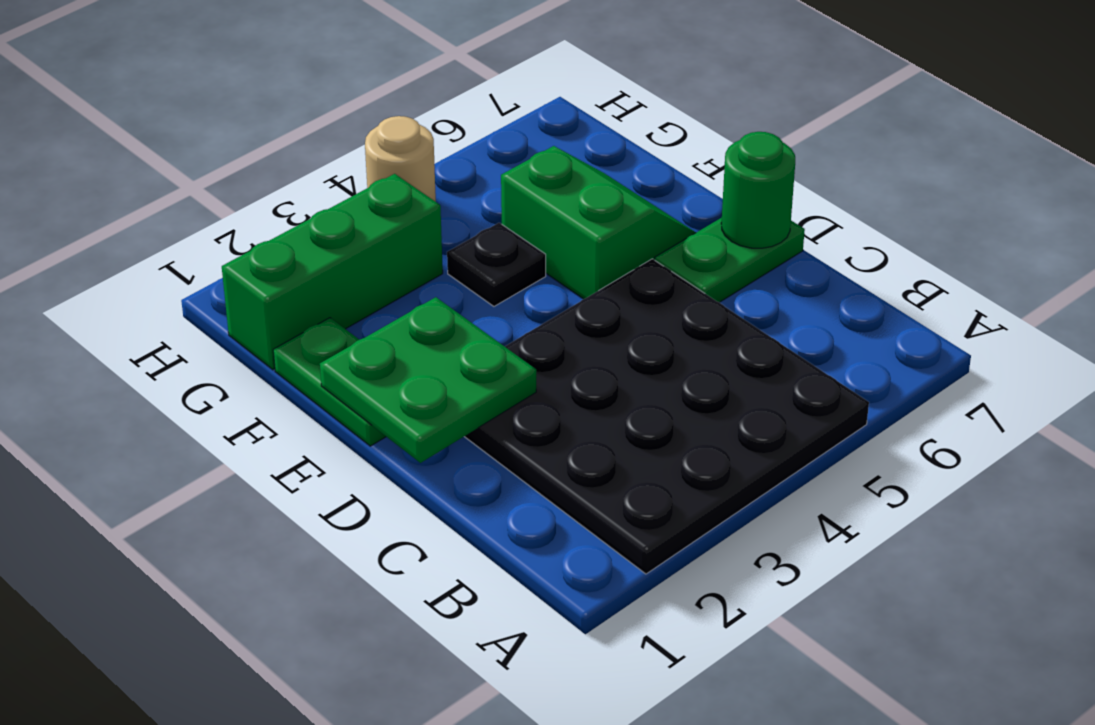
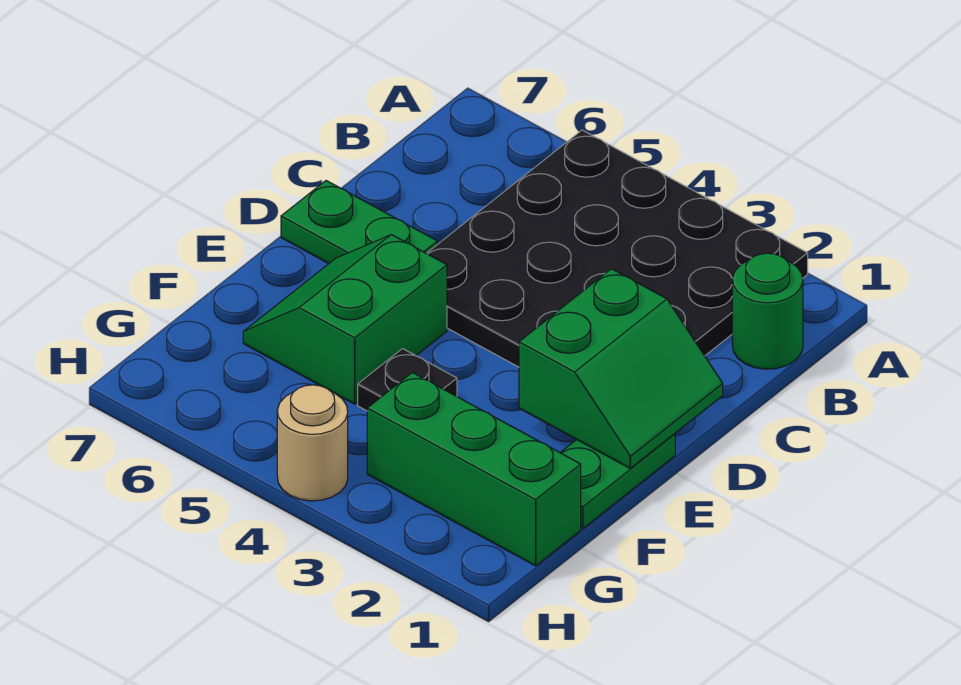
green 2x2 plate [320,297,536,463] -> green 2x2 slope [519,269,723,468]
green 1x1 round brick [721,132,795,248] -> green 1x1 round brick moved to [732,253,803,369]

